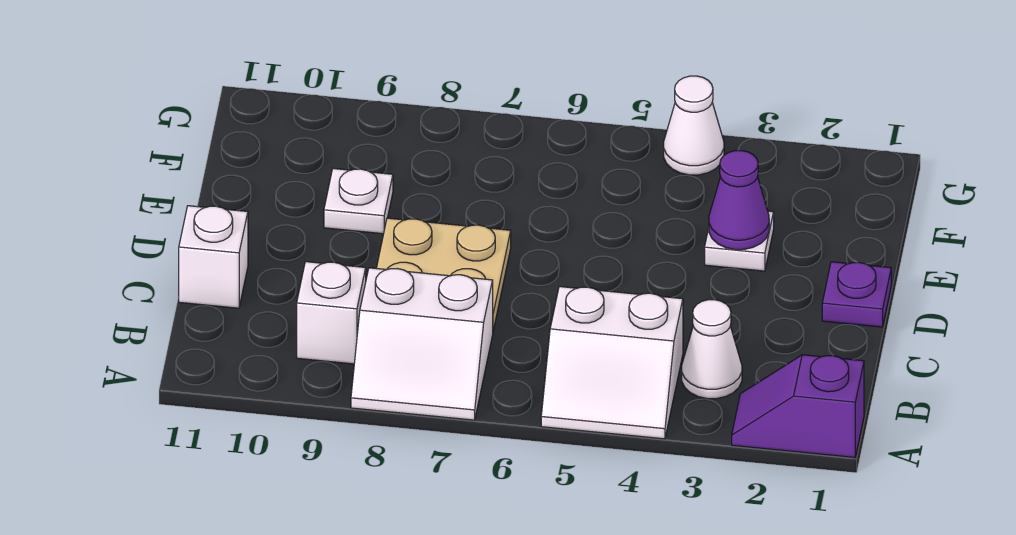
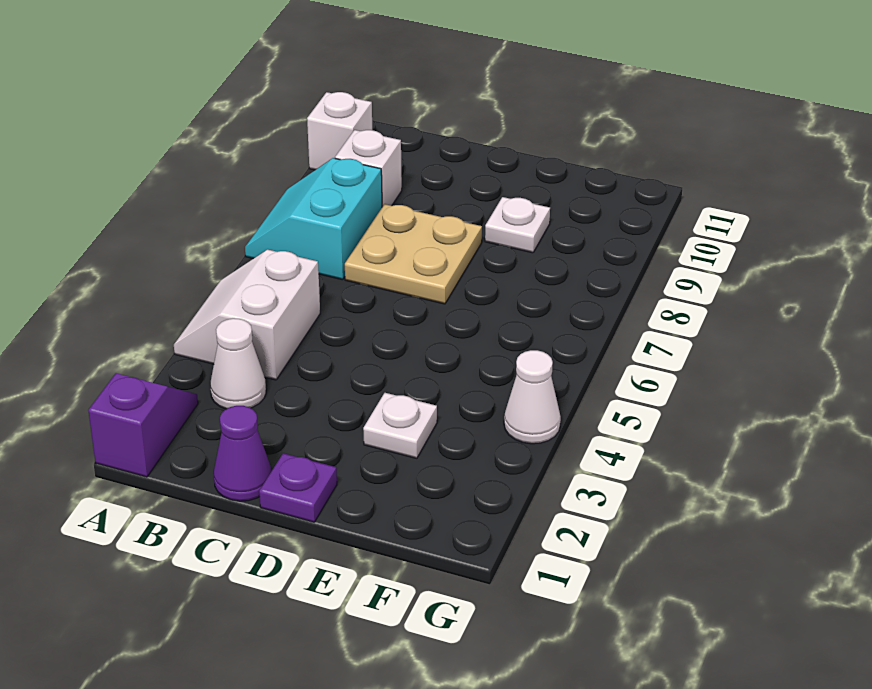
white 2x2 slope [351,268,493,420] -> cyan 2x2 slope [245,158,382,280]
white 1x1 brick [179,206,248,308] -> white 1x1 brick moved to [307,92,372,170]
purple 1x1 cone [709,151,769,250] -> purple 1x1 cone moved to [214,406,271,501]

